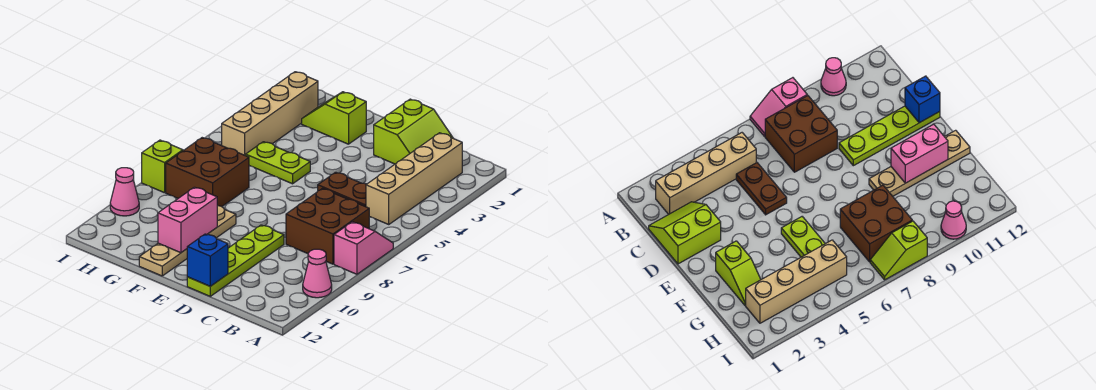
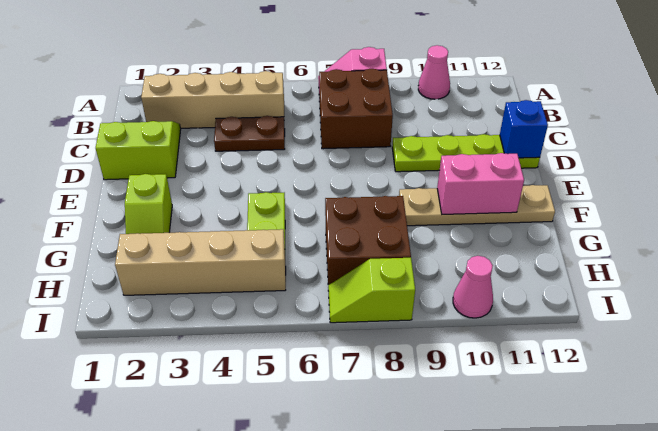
brown 1x2 plate [318,172,366,207] -> brown 1x2 plate turned to [214,116,285,151]

